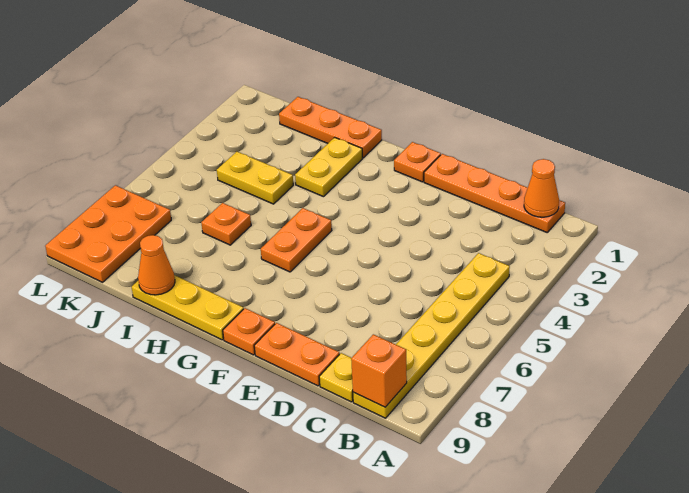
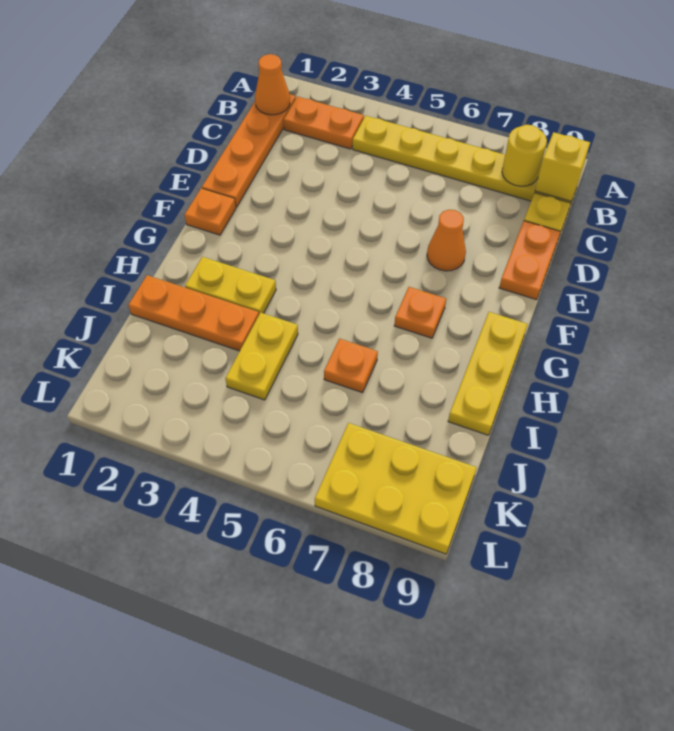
none -> yellow 1x1 round brick [502,125,547,186]
orange 1x1 brick [351,334,407,407] -> yellow 1x1 brick [535,132,590,201]
orange 1x1 plate [223,308,275,355] -> orange 1x1 plate moved to [394,287,446,338]
orange 1x2 plate [261,208,332,272] -> orange 1x2 plate moved to [284,96,364,149]
orange 1x3 plate [279,97,382,158] -> orange 1x3 plate turned to [128,275,259,351]
orange 1x1 cone [138,235,175,295] -> orange 1x1 cone moved to [427,210,466,271]
orange 2x3 plate [45,185,171,282] -> yellow 2x3 plate [315,423,477,554]

